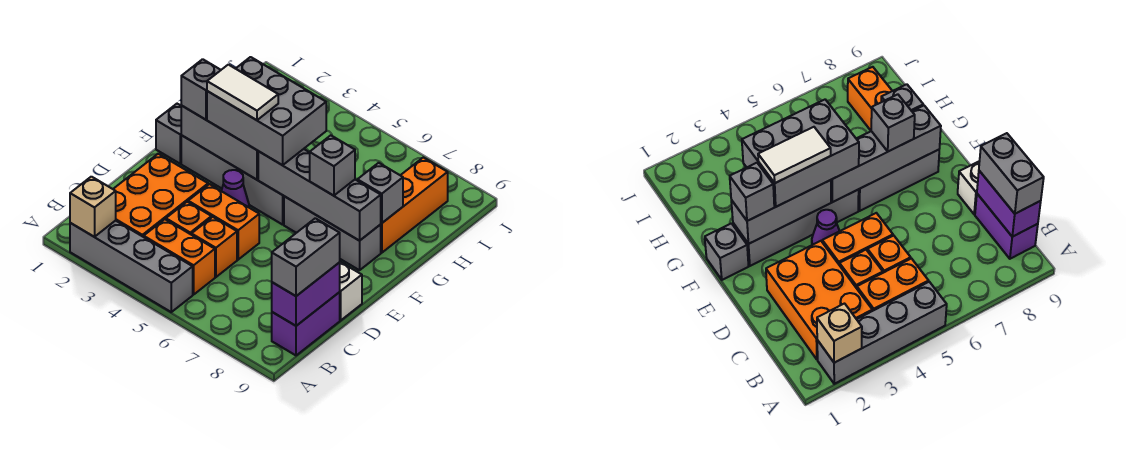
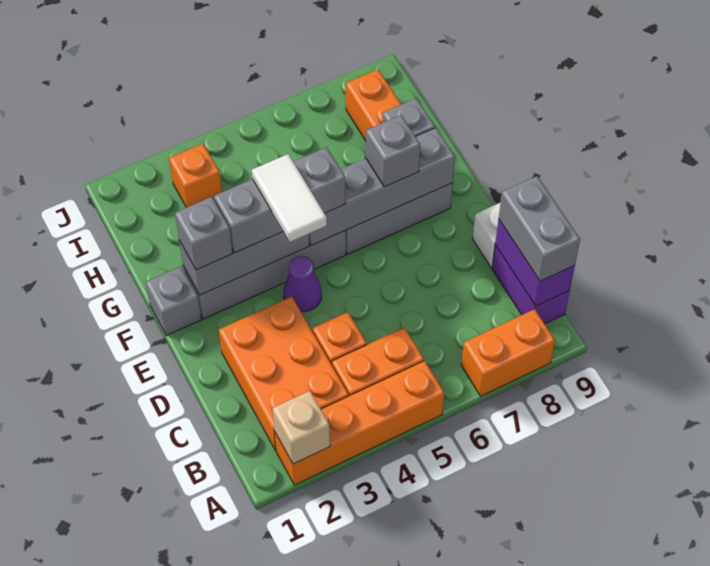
grey 1x4 brick [70,221,193,312] -> orange 1x4 brick [275,361,444,485]
orange 1x1 brick [192,217,237,277] -> orange 1x1 brick moved to [169,144,222,208]
orange 1x2 brick [188,184,259,260] -> orange 1x2 brick moved to [461,309,555,396]
grey 2x3 brick [207,57,326,165] -> grey 1x3 brick [214,147,346,253]
white 1x2 tile [207,65,278,120] -> white 1x2 tile turned to [252,154,327,242]

